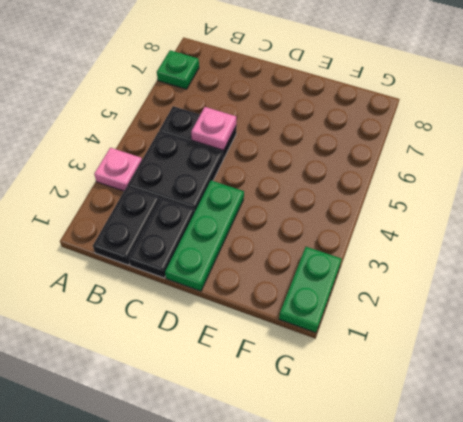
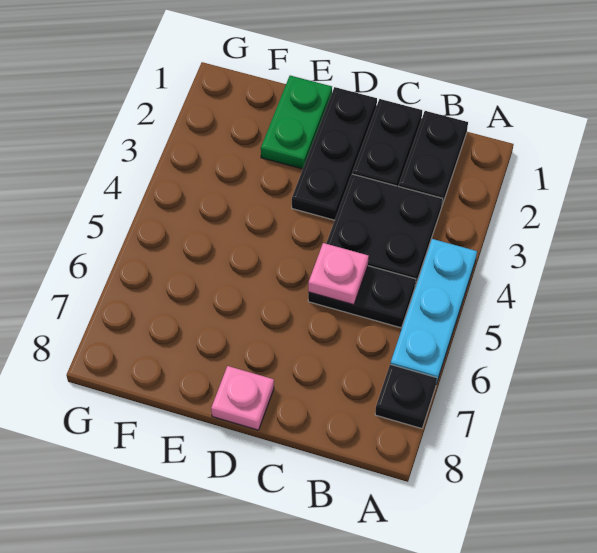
pink 1x1 plate [94,148,142,191] -> pink 1x1 plate moved to [211,366,274,430]
none -> cyan 1x3 plate [390,239,477,384]
green 1x1 plate [157,50,199,89] -> black 1x1 plate [375,365,437,429]
green 1x3 plate [165,181,244,291] -> black 1x3 plate [292,87,377,220]
green 1x2 plate [279,247,342,333] -> green 1x2 plate moved to [261,76,332,169]

